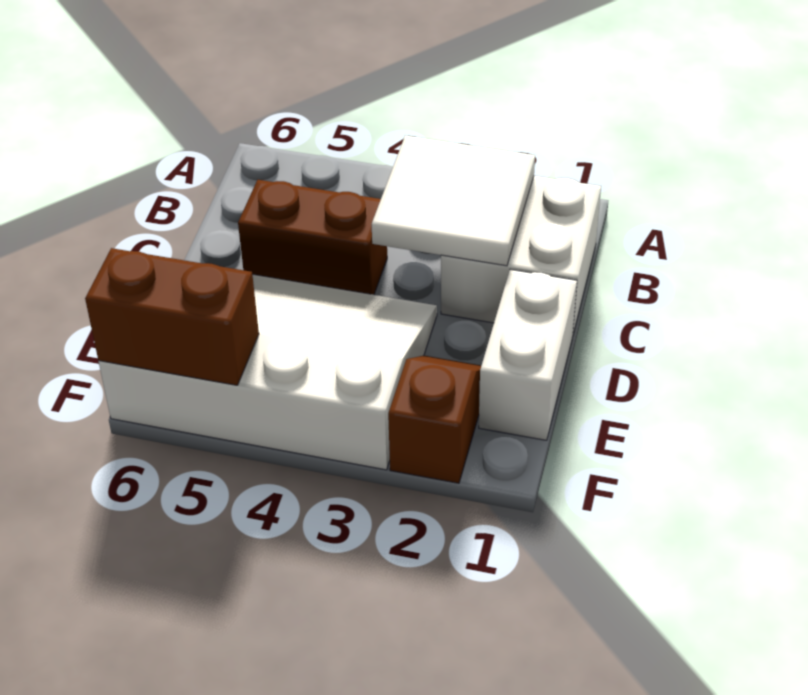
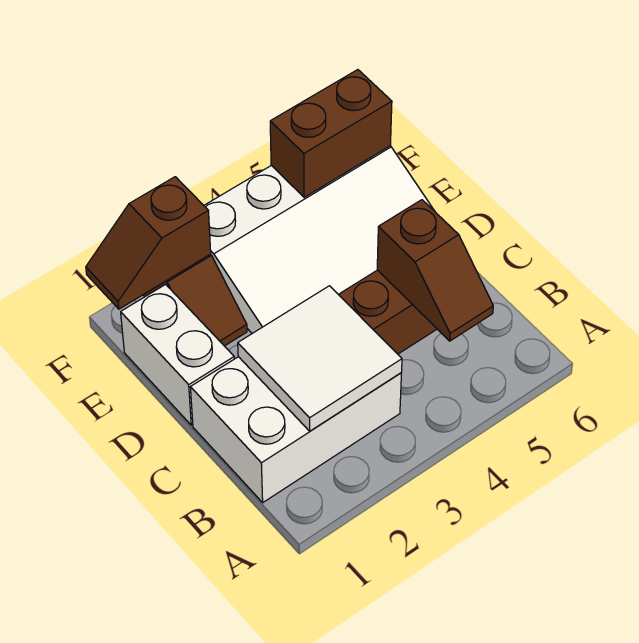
white 2x2 brick [441,176,601,334] -> white 2x3 brick [190,357,401,502]
none -> brown 1x2 slope [377,200,493,341]
none -> brown 1x2 slope [86,177,211,309]

